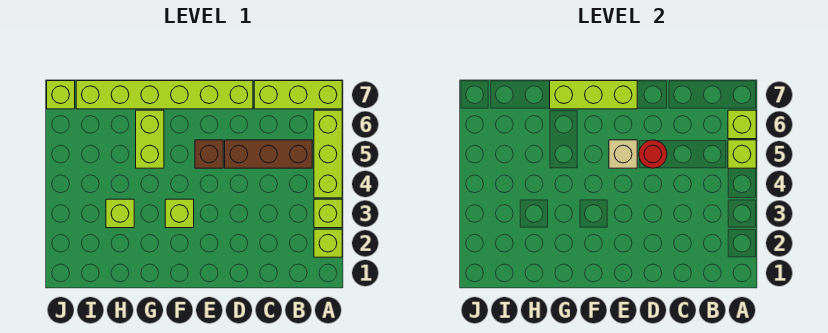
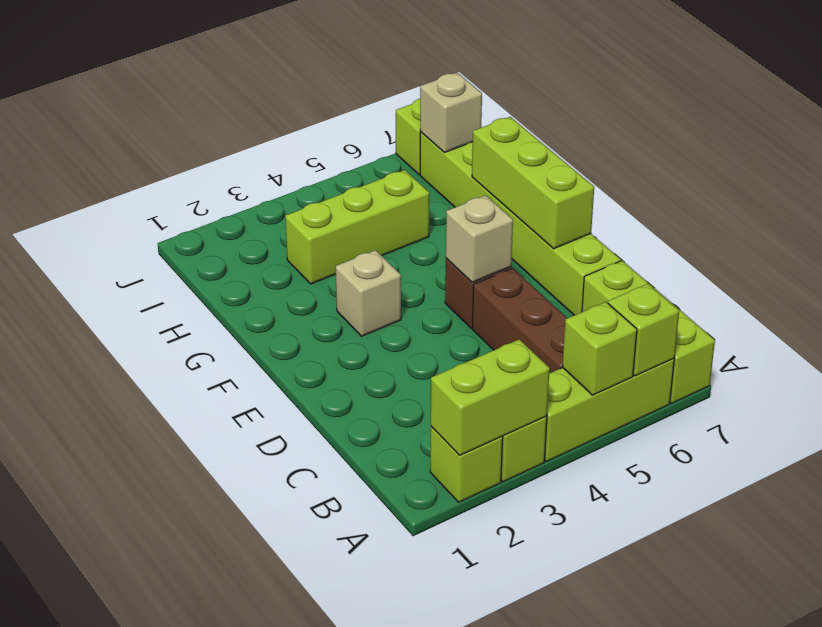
red 1x1 round brick [639,140,667,168] -> none
lime 1x1 brick [165,199,194,228] -> tan 1x1 brick [335,250,401,336]
lime 1x2 brick [136,110,164,168] -> lime 1x2 brick moved to [431,339,550,455]
lime 1x1 brick [106,199,134,228] -> lime 1x3 brick [285,170,429,284]
none -> tan 1x1 brick [420,73,482,152]

